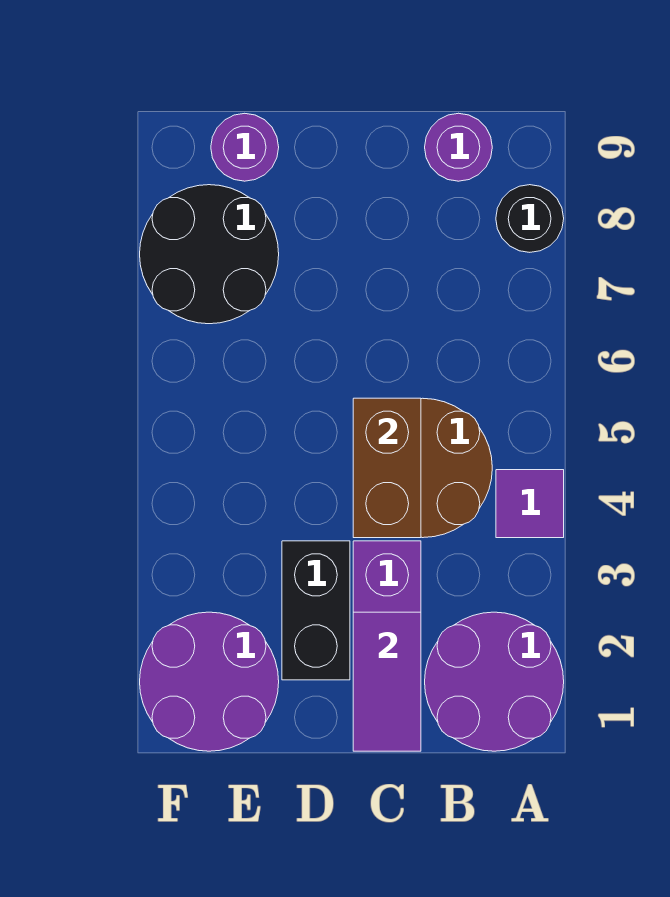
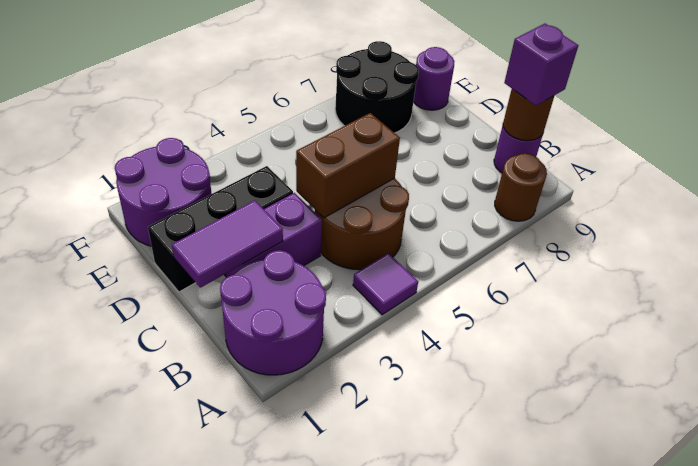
black 1x1 round brick [496,185,564,252] -> brown 1x1 round brick [495,153,547,221]
none -> brown 1x1 round brick [503,89,554,141]
none -> purple 1x1 brick [504,24,578,106]
black 1x2 brick [282,541,350,680] -> black 1x3 brick [148,166,293,292]

